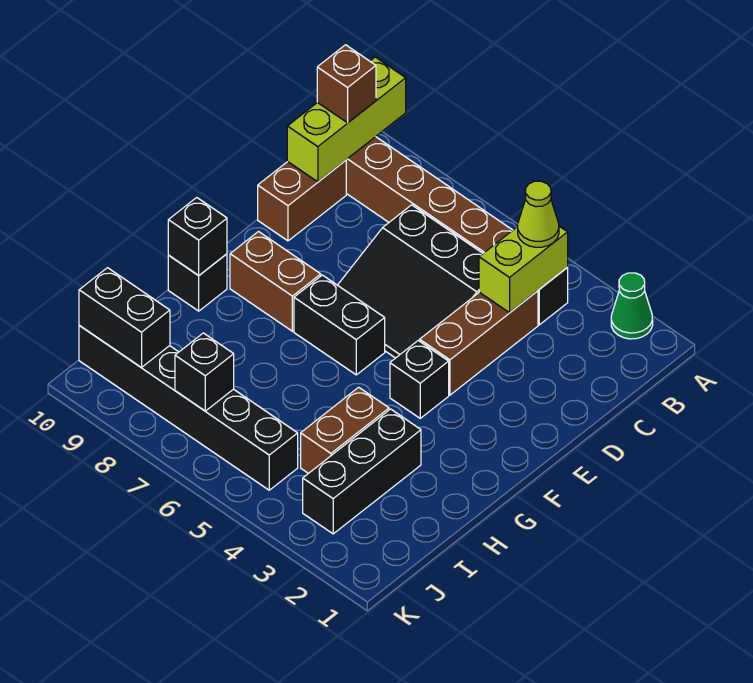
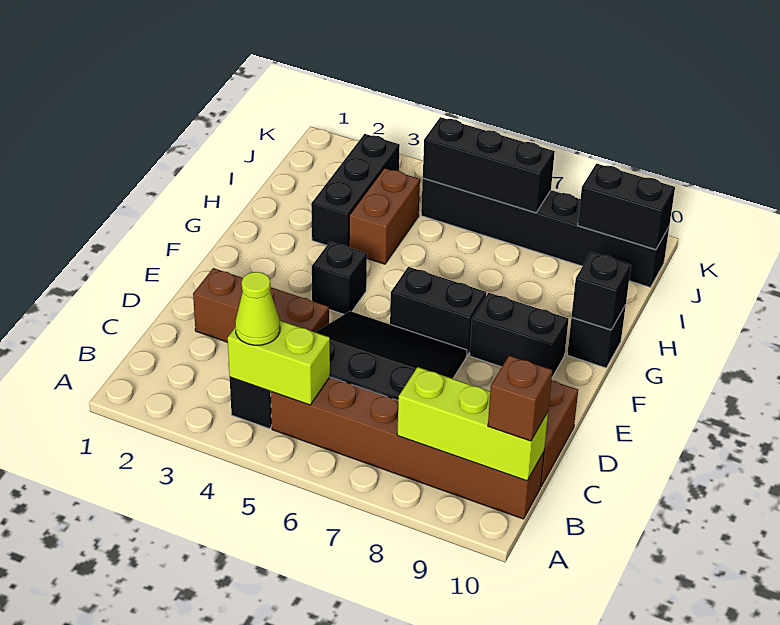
green 1x1 cone [611,273,653,339] -> none
lime 1x3 brick [287,57,406,182] -> lime 1x3 brick turned to [397,367,548,481]
lime 1x2 brick [479,226,568,313] -> lime 1x2 brick turned to [228,321,330,405]
brown 1x3 brick [420,291,538,395] -> brown 1x3 brick turned to [193,268,329,342]
brown 1x2 brick [230,232,321,331] -> black 1x2 brick [470,293,568,377]
black 1x1 brick [175,333,234,411] -> black 1x3 brick [423,117,555,213]

